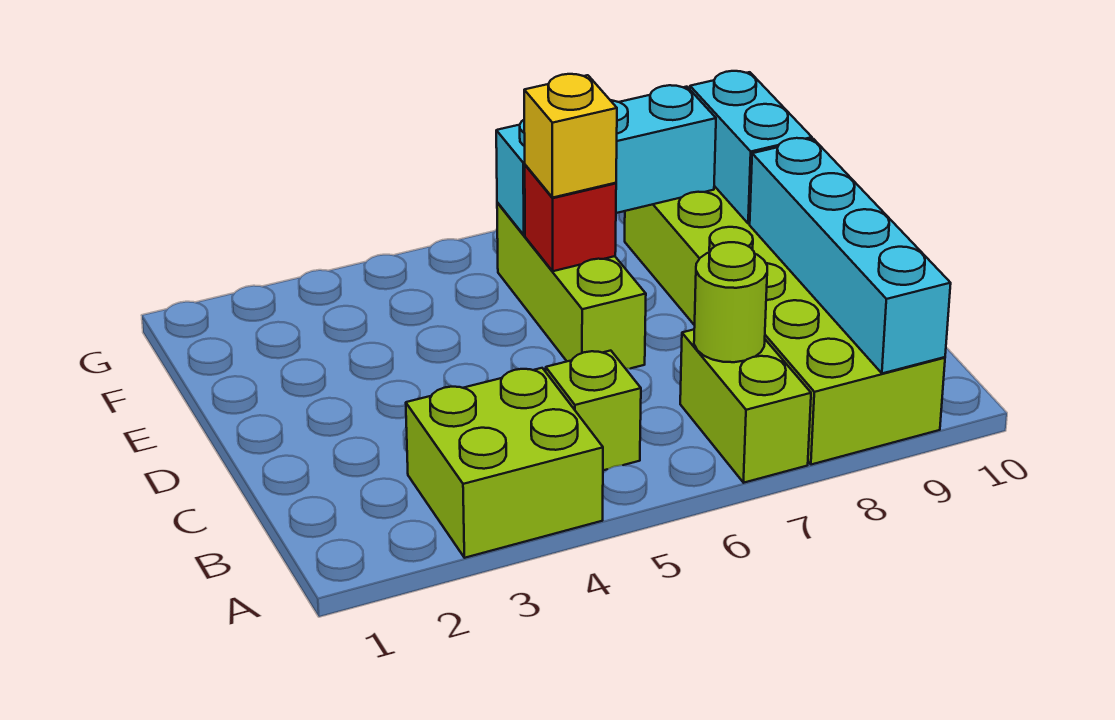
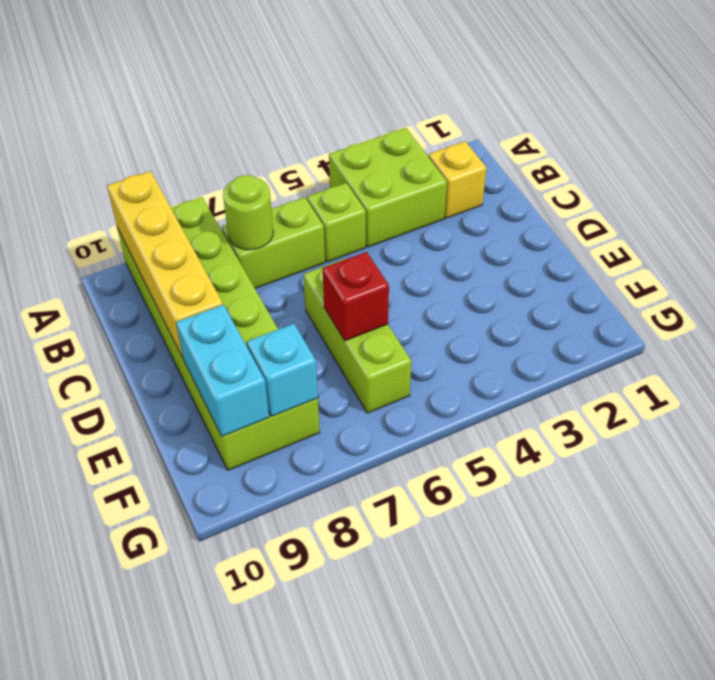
lime 1x2 brick [680,330,811,483] -> lime 1x2 brick turned to [222,197,325,288]
cyan 1x4 brick [750,138,951,373] -> yellow 1x4 brick [107,171,223,358]
yellow 1x1 brick [524,74,617,198] -> yellow 1x1 brick moved to [428,141,487,218]
cyan 1x3 brick [496,85,716,235] -> cyan 1x1 brick [247,324,318,416]

